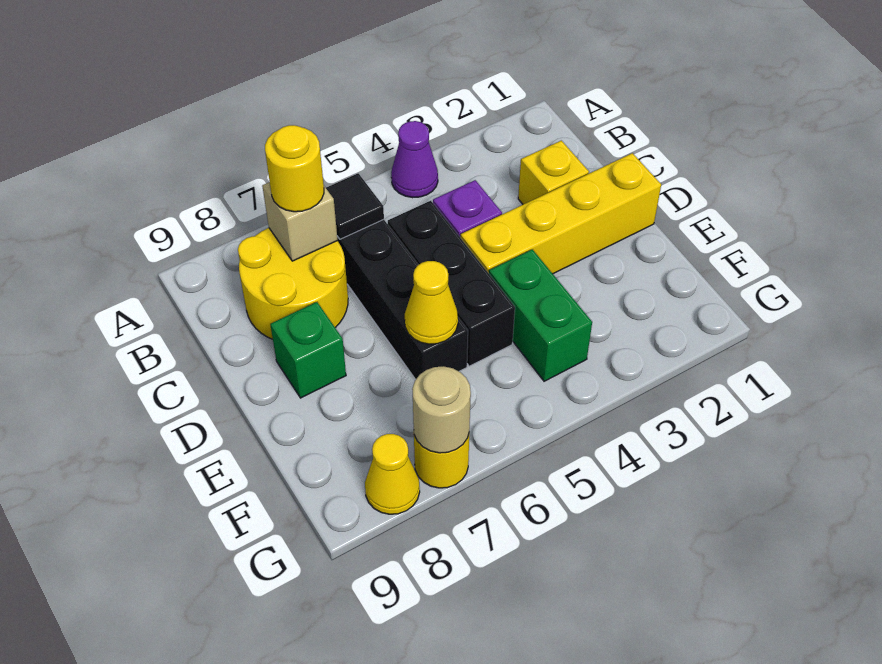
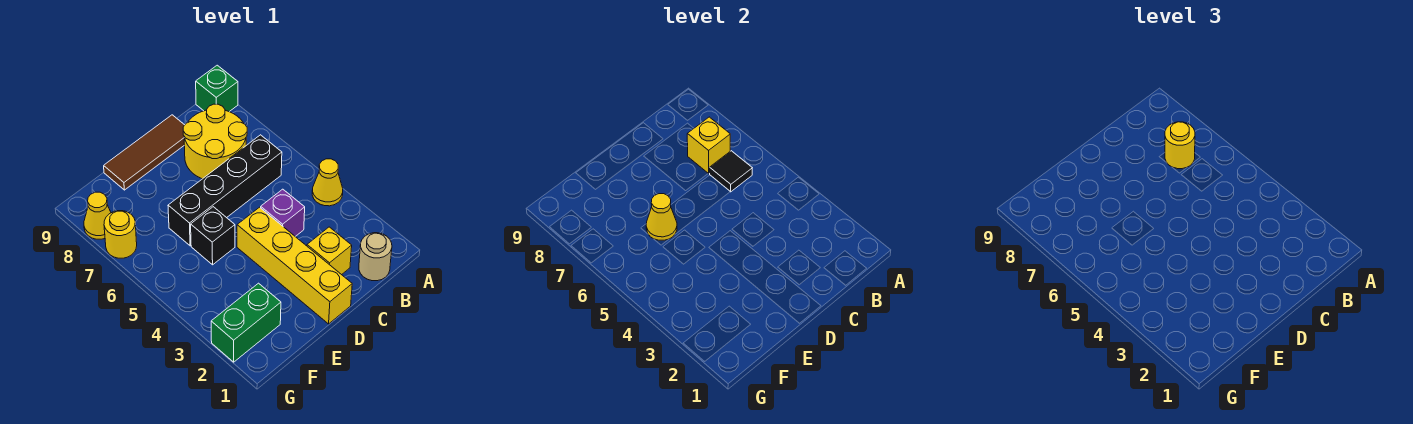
purple 1x1 cone [391,121,438,198] -> yellow 1x1 cone [312,159,343,206]
tan 1x1 brick [262,182,338,261] -> yellow 1x1 brick [687,117,730,174]
black 1x3 brick [388,201,515,366] -> black 1x1 brick [191,207,235,265]
none -> brown 1x3 tile [104,115,184,190]
green 1x1 brick [270,302,346,398] -> green 1x1 brick moved to [196,65,238,112]
green 1x2 brick [489,249,592,381] -> green 1x2 brick moved to [211,283,281,362]
tan 1x1 round brick [412,366,471,453] -> tan 1x1 round brick moved to [359,233,392,281]

